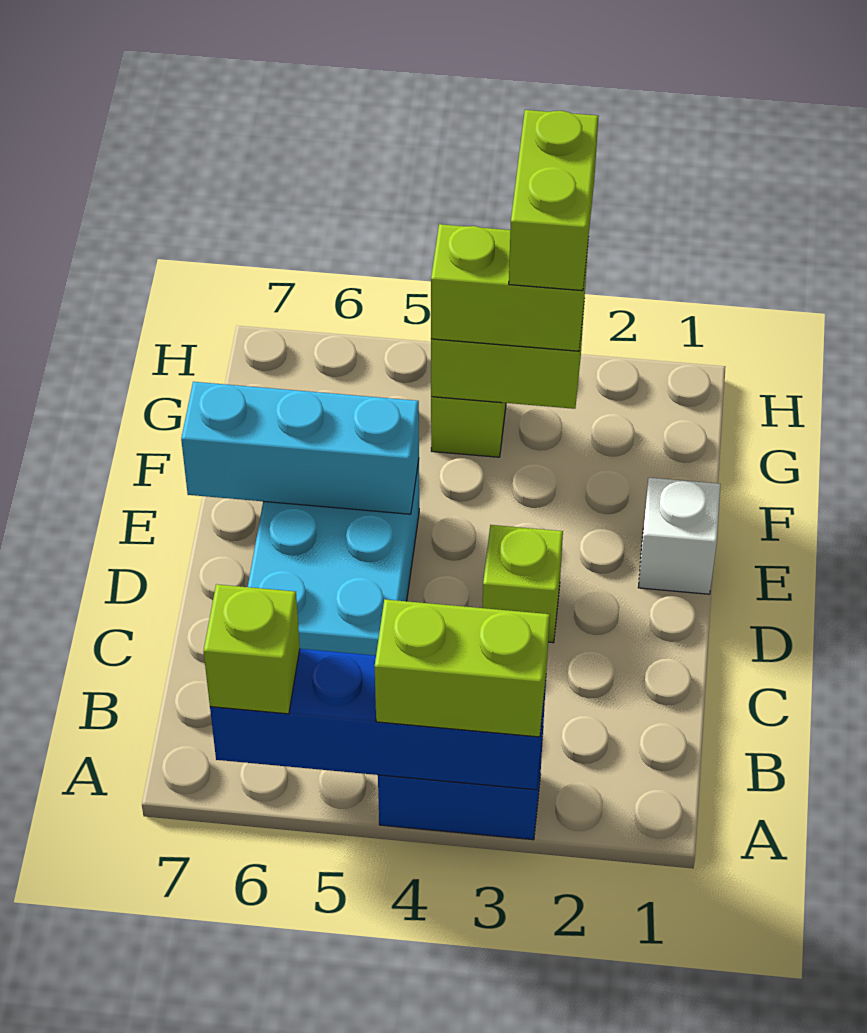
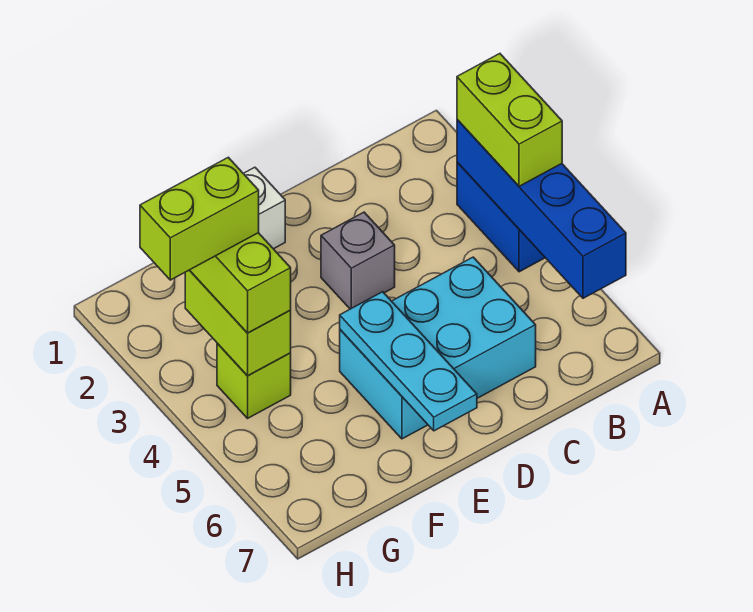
lime 1x1 brick [204,584,300,714] -> none
lime 1x1 brick [483,525,563,643] -> grey 1x1 brick [321,212,395,309]
cyan 1x3 brick [181,382,419,514] -> cyan 1x3 plate [340,292,477,431]

